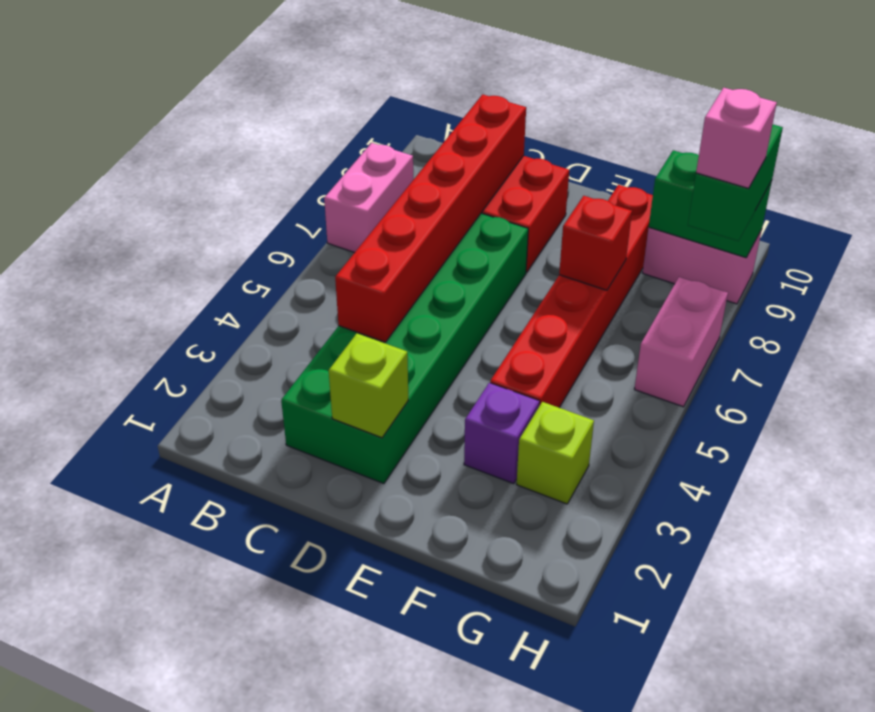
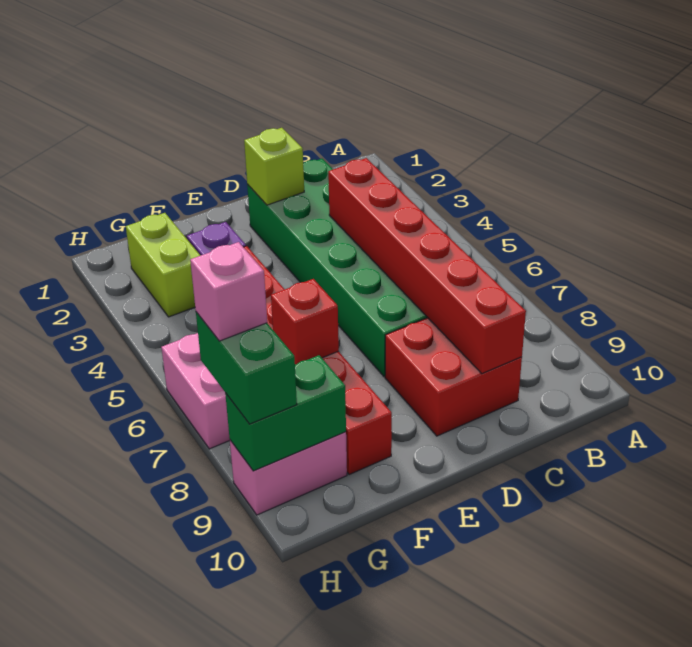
pink 1x2 brick [324,143,413,253] -> none
lime 1x1 brick [516,402,594,504] -> lime 1x2 brick [126,213,201,317]

